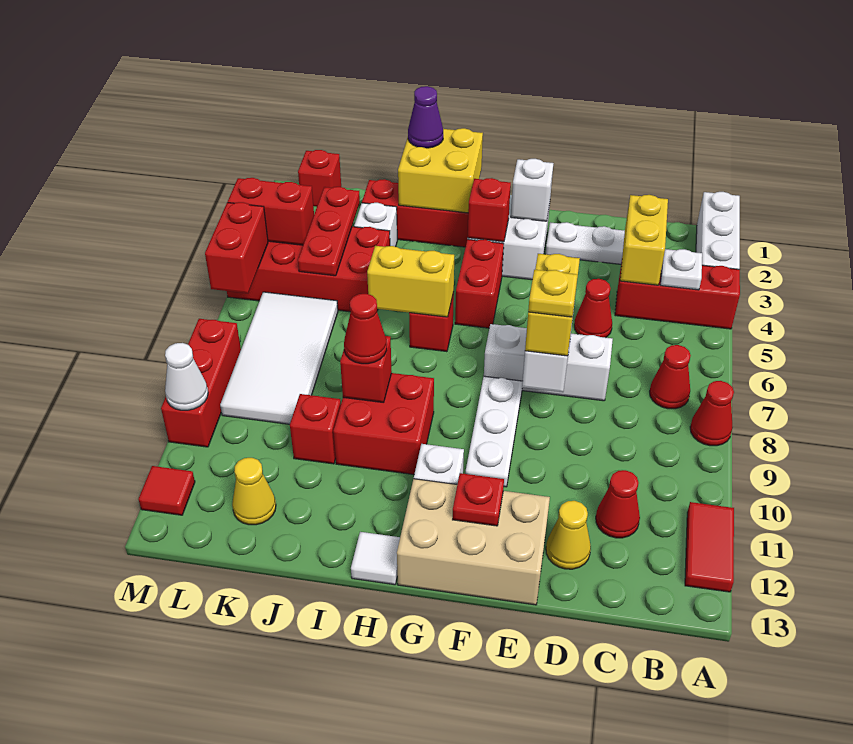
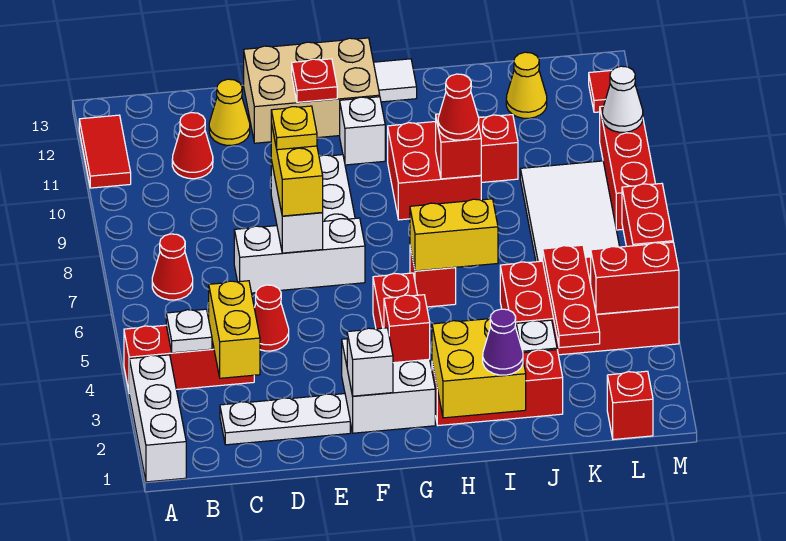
red 1x1 cone [690,381,734,446] -> none

